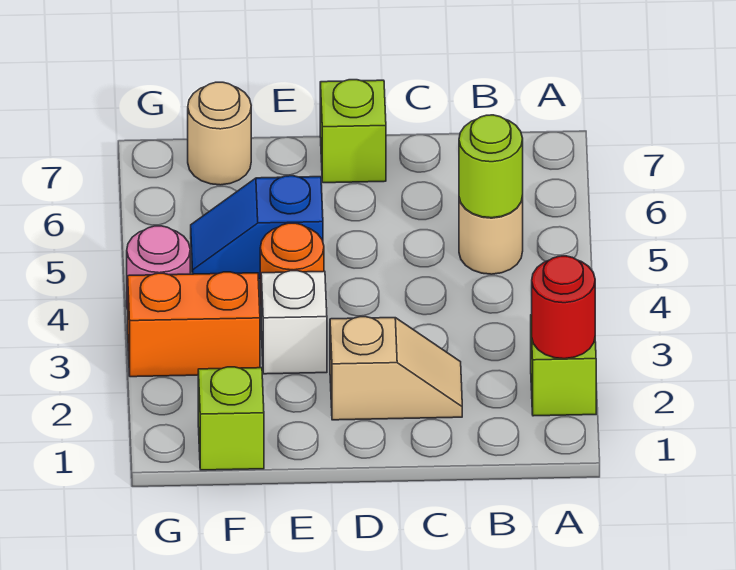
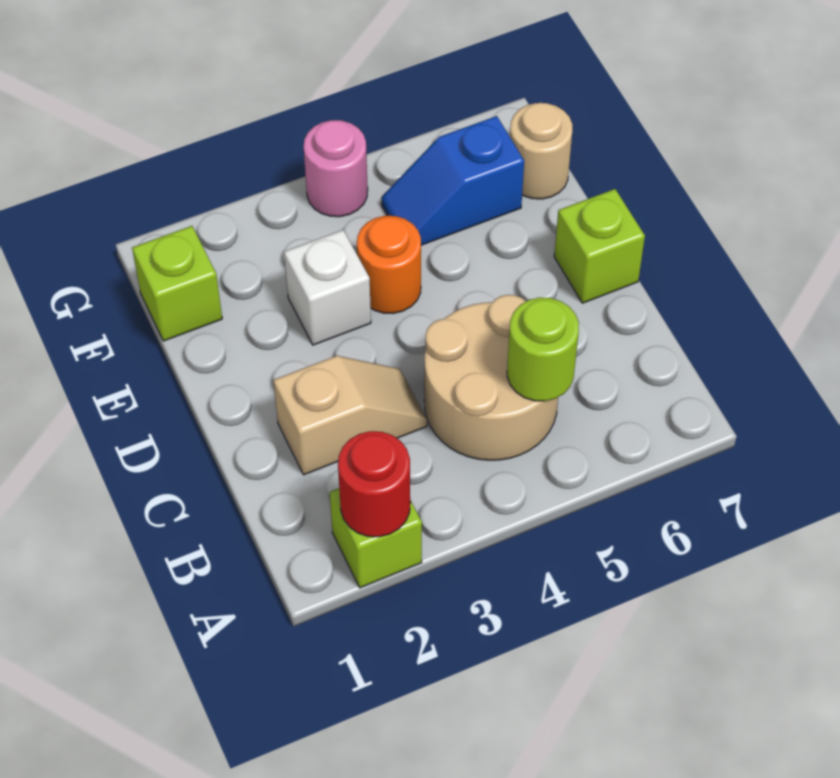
tan 1x1 round brick [459,196,523,274] -> tan 2x2 round brick [424,295,558,460]
tan 1x2 slope [330,317,462,420] -> tan 1x2 slope turned to [273,356,427,475]
blue 1x2 slope [191,176,323,279] -> blue 1x2 slope turned to [381,116,524,245]
orange 1x2 brick [128,272,260,377] -> none

